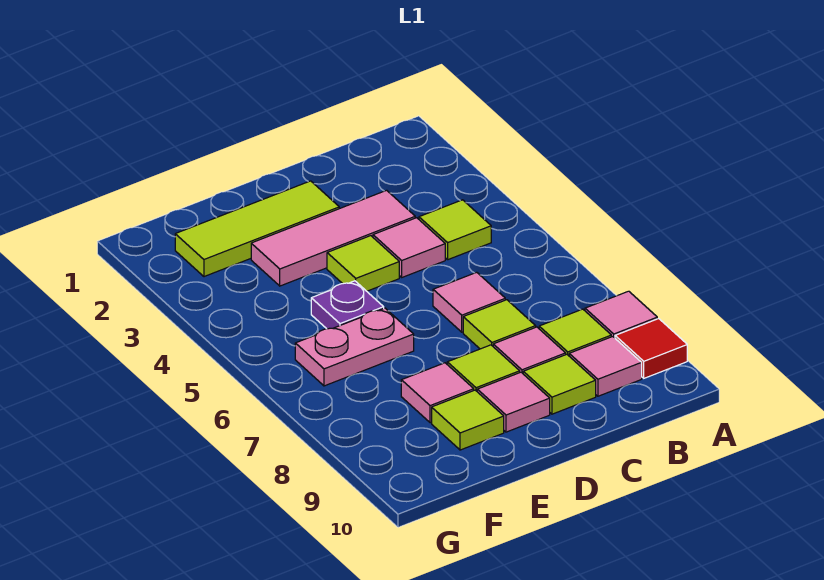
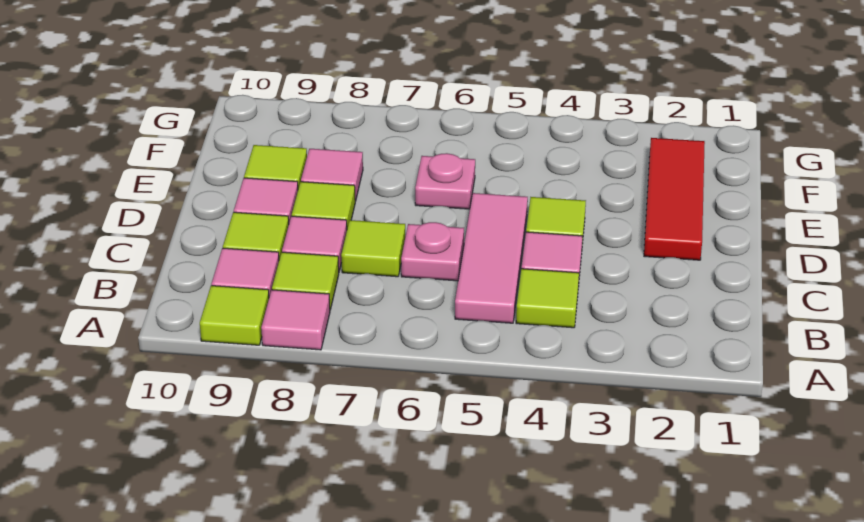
red 1x1 tile [615,319,687,378] -> lime 1x1 tile [200,286,269,345]
pink 1x3 tile [251,190,415,286] -> pink 1x3 tile moved to [455,193,528,323]
pink 1x1 tile [433,272,505,332] -> pink 1x1 plate [401,222,464,281]
lime 1x3 tile [175,181,339,277] -> red 1x3 tile [644,138,705,260]
purple 1x1 plate [311,281,384,329] -> none
pink 1x2 plate [295,308,414,386] -> pink 1x1 plate [415,153,475,209]

